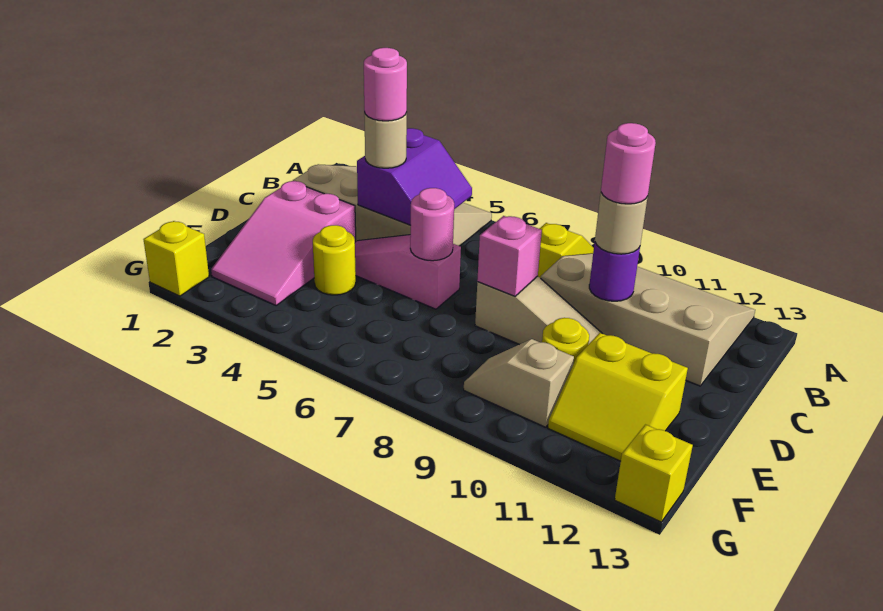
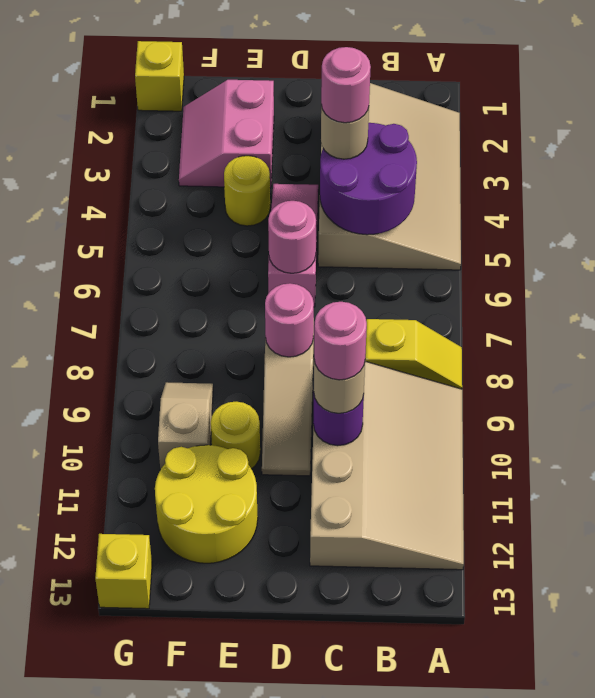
purple 2x2 slope [357,128,472,225] -> purple 2x2 round brick [320,123,417,235]
pink 2x3 slope [211,181,356,305] -> pink 2x2 slope [179,80,274,188]
pink 1x1 brick [477,216,542,296] -> pink 1x1 round brick [265,283,314,357]
yellow 2x2 slope [548,333,688,461] -> yellow 2x2 round brick [155,445,258,563]

